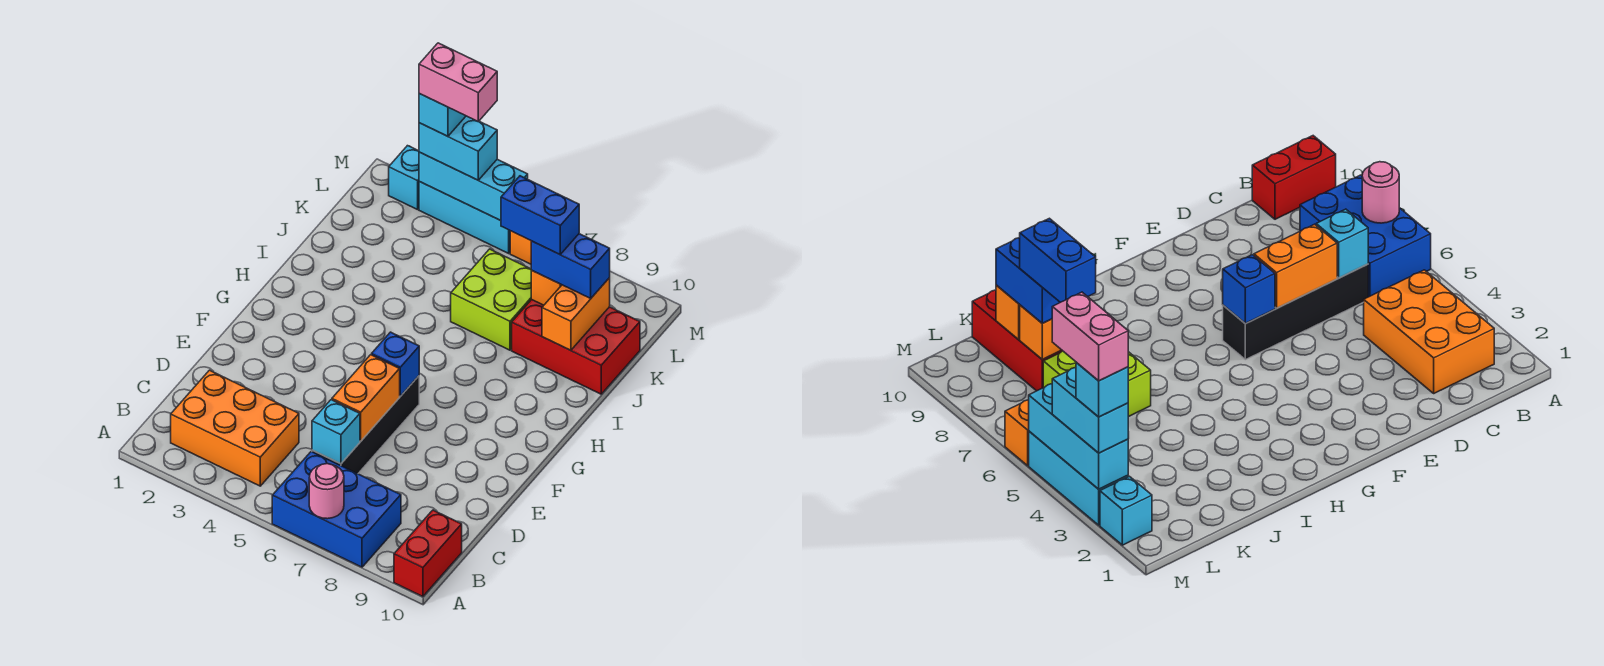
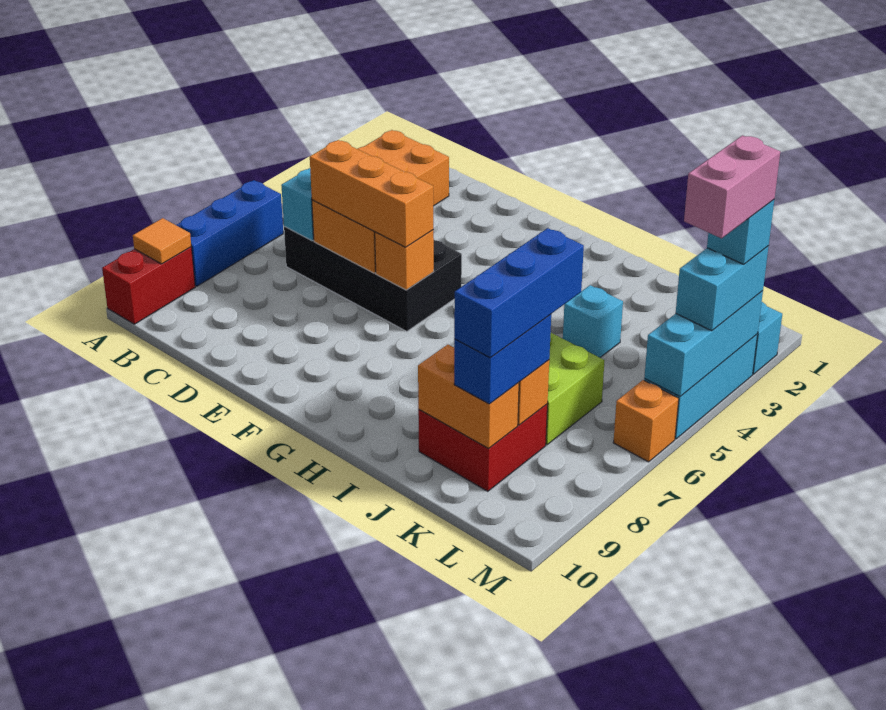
blue 2x3 brick [272,451,401,567] -> blue 1x3 brick [176,180,283,286]
pink 1x1 round brick [309,464,344,519] -> none
none -> orange 1x1 tile [133,218,191,264]
red 1x2 brick [394,510,462,597] -> red 1x2 brick turned to [102,247,195,324]
black 1x4 brick [312,376,419,474] -> black 2x4 brick [284,227,462,331]
none -> orange 1x3 brick [310,140,433,247]
blue 1x1 brick [372,332,419,396] -> orange 1x1 brick [375,230,434,290]
none -> cyan 1x1 brick [563,285,623,358]
red 2x3 brick [512,300,640,394] -> red 2x2 brick [418,404,547,491]
blue 1x2 brick [501,176,579,254] -> blue 1x3 brick [454,228,584,358]

